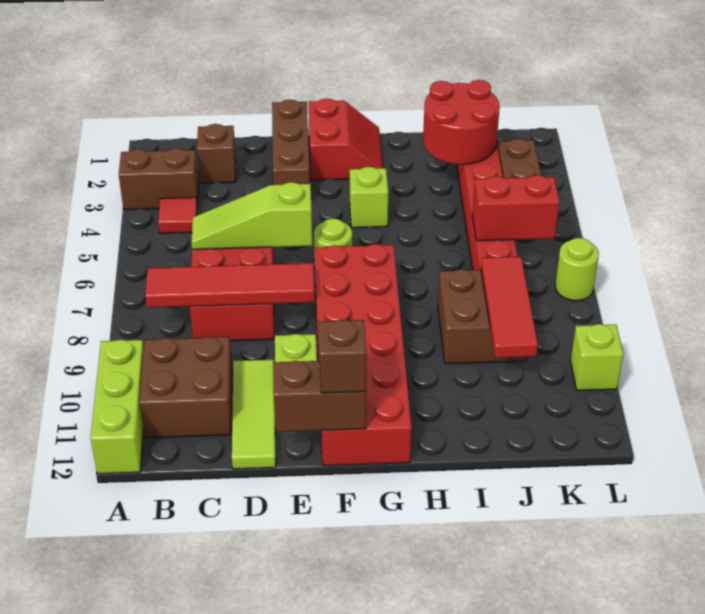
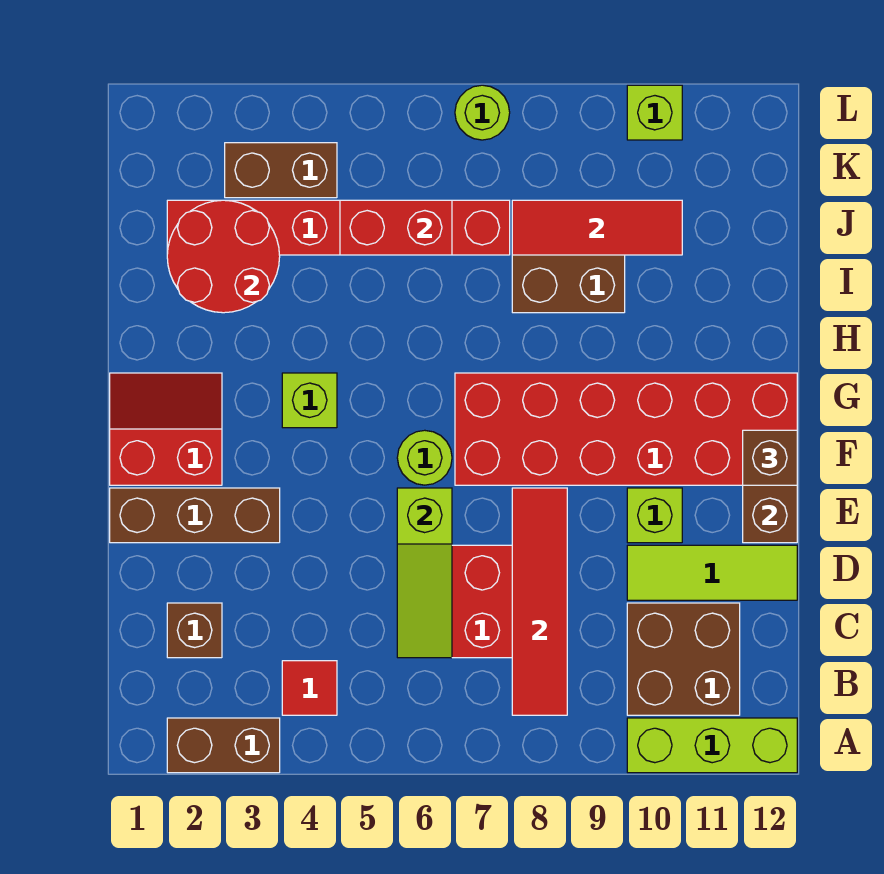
brown 1x2 brick [119,148,198,210] -> brown 1x2 brick turned to [167,718,280,773]
red 1x2 brick [472,175,560,241] -> red 1x2 brick turned to [340,200,452,255]

